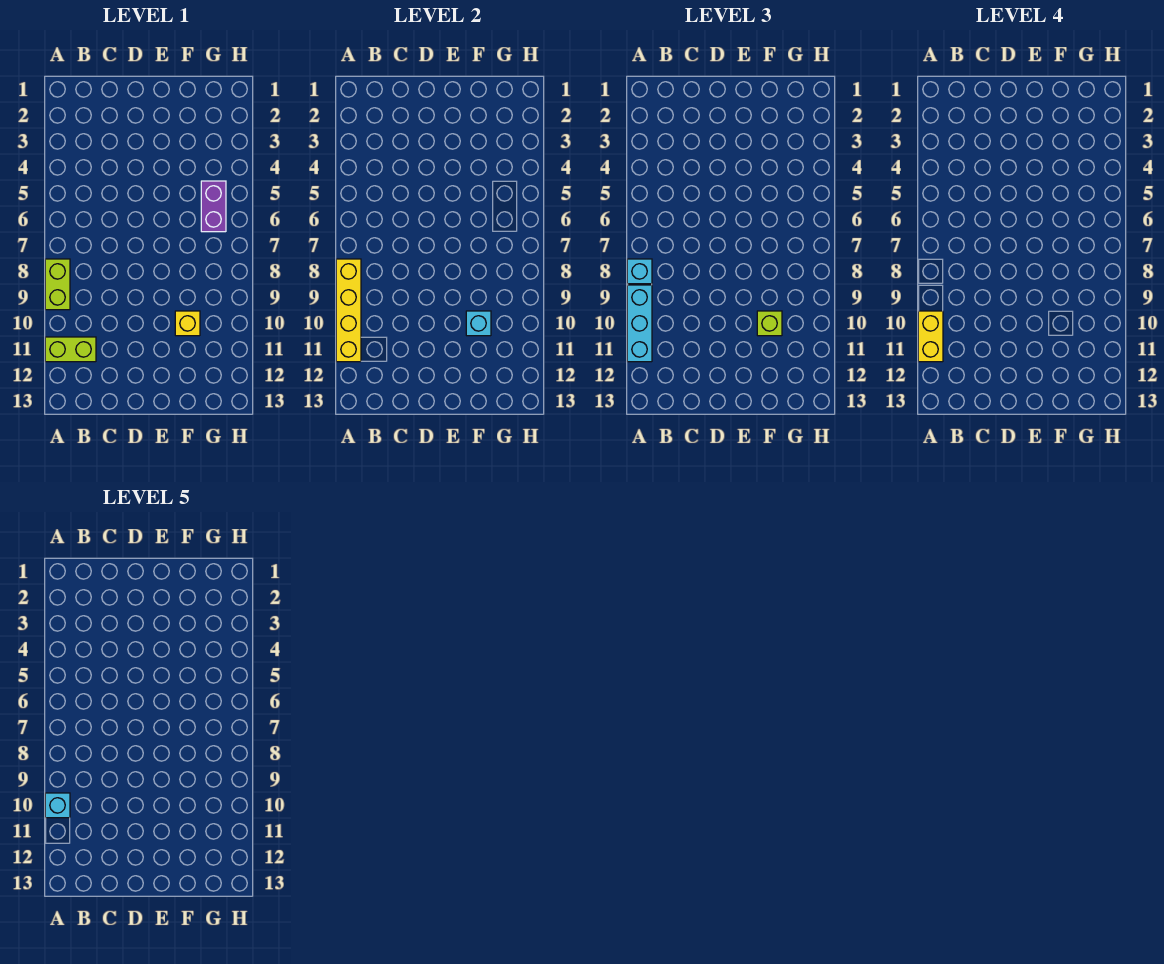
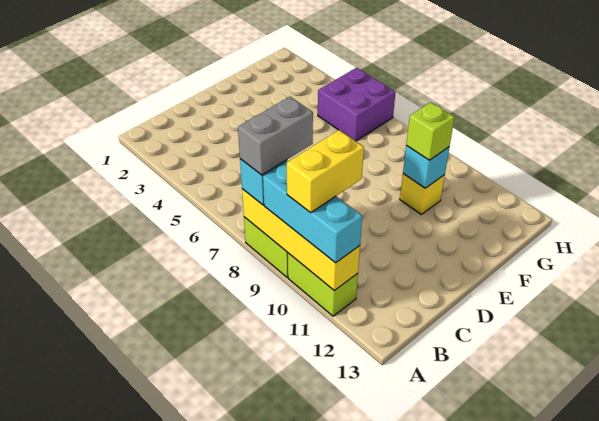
none -> grey 1x2 brick [238,97,313,175]
yellow 1x2 brick [918,311,943,362] -> yellow 1x2 brick turned to [287,130,364,213]
cyan 1x1 brick [45,793,70,818] -> none
lime 1x2 brick [45,337,96,362] -> lime 1x2 brick turned to [288,253,358,316]
purple 1x2 brick [201,181,226,232] -> purple 2x2 brick [318,68,396,141]

